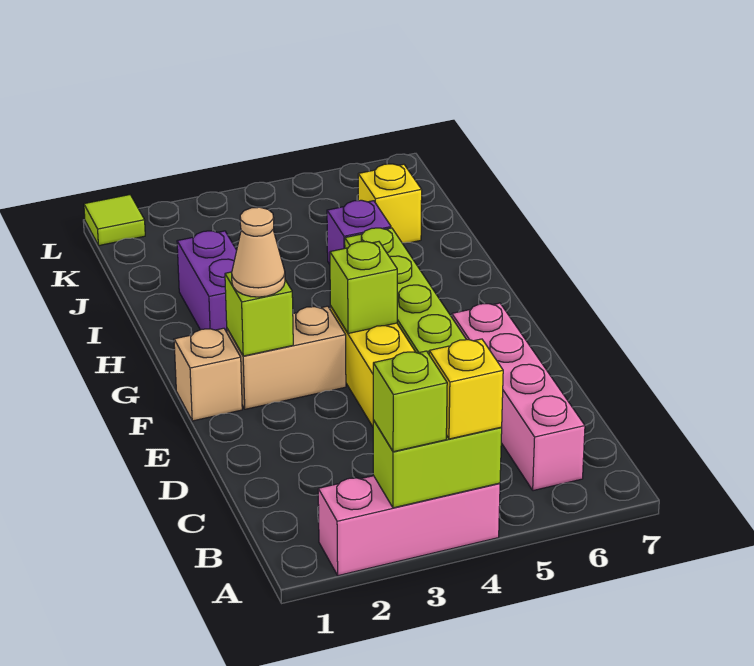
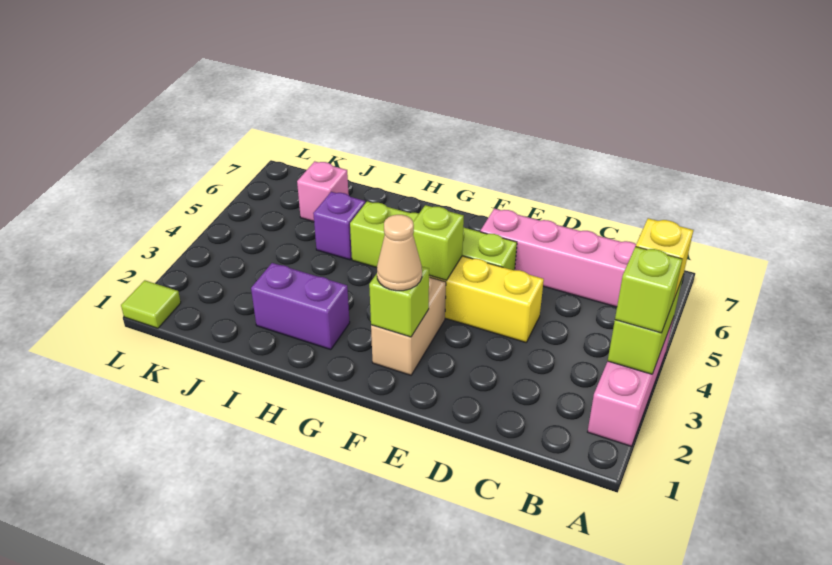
tan 1x1 brick [174,328,242,421] -> none
yellow 1x1 brick [358,164,422,243] -> pink 1x1 brick [297,161,349,222]

